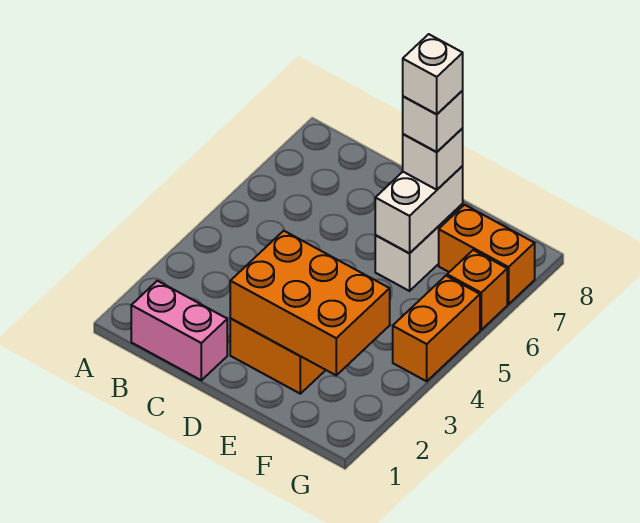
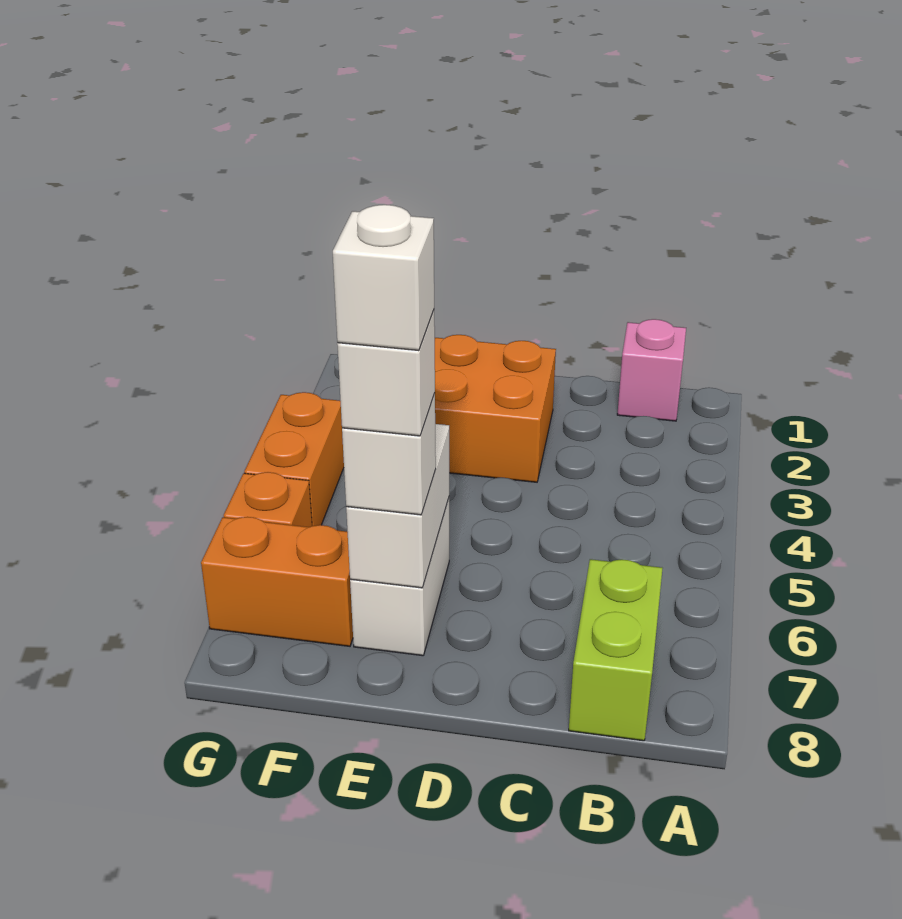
pink 1x2 brick [131,281,227,380] -> pink 1x1 brick [617,319,686,421]
none -> lime 1x2 brick [569,559,663,741]
orange 2x3 brick [230,231,390,375] -> none

